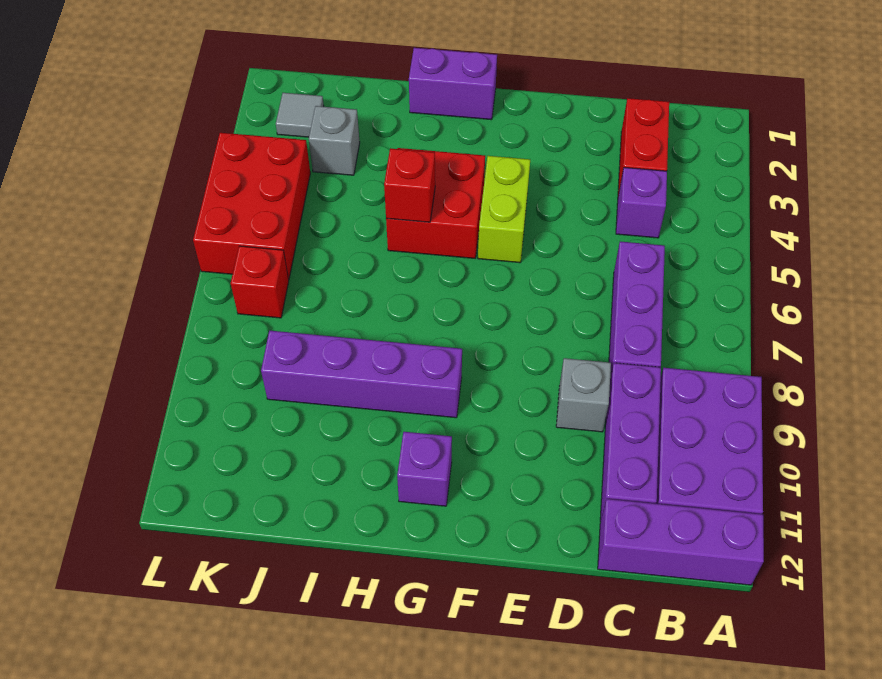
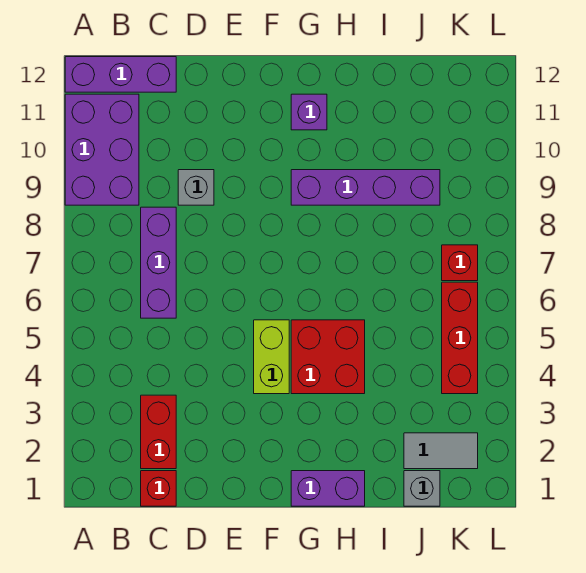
purple 1x1 brick [616,167,667,238] -> none
purple 1x3 brick [600,363,661,522] -> none
red 1x1 brick [384,148,435,222] -> red 1x1 brick moved to [141,471,176,506]
grey 1x1 brick [309,106,360,175] -> grey 1x1 brick moved to [404,471,440,506]
grey 1x1 tile [276,93,324,137] -> grey 1x2 tile [404,433,478,469]
red 2x3 brick [193,133,310,279] -> red 1x3 brick [442,282,478,394]

